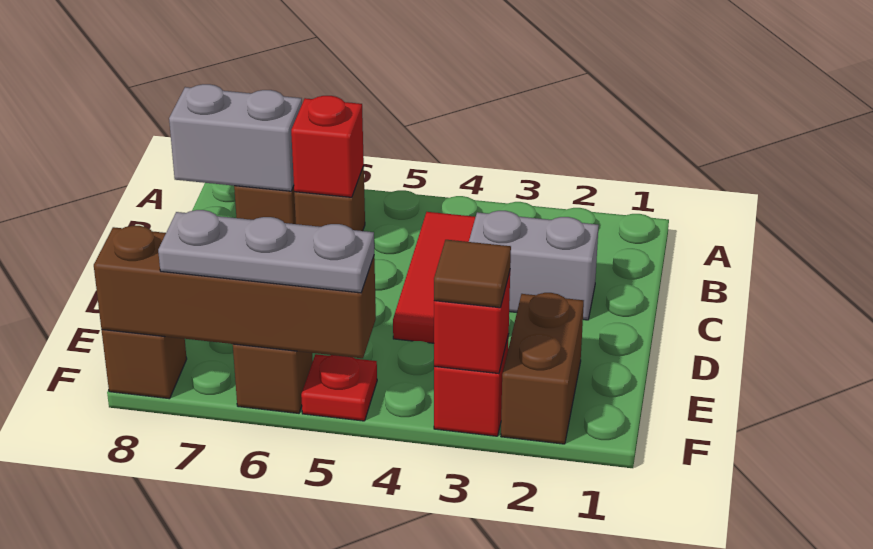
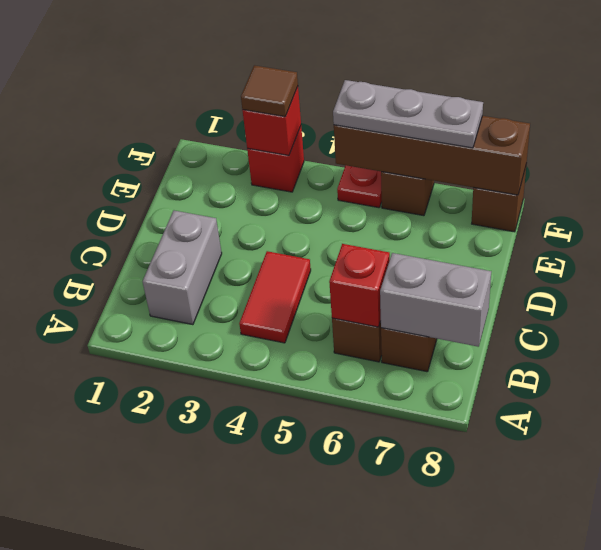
red 1x3 tile [393,212,475,343] -> red 1x2 tile [239,251,311,343]
grey 1x2 brick [469,211,599,320] -> grey 1x2 brick turned to [142,211,222,325]
brown 1x2 brick [501,293,584,444] -> none

